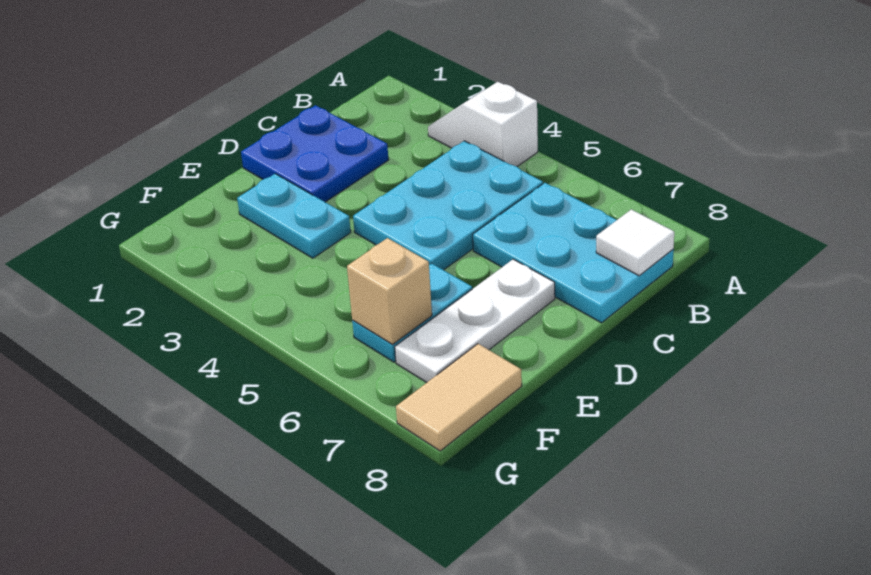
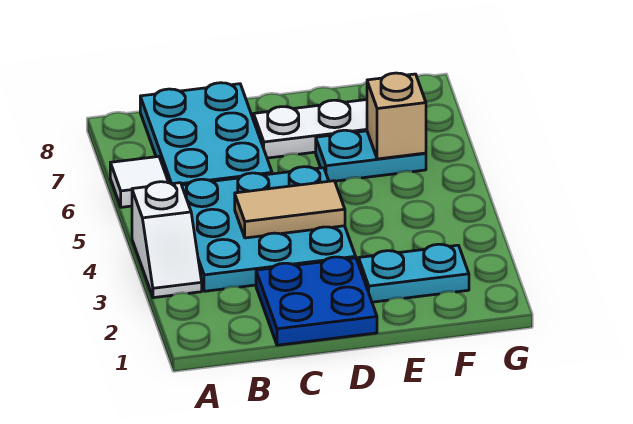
cyan 2x3 plate [353,141,543,270] -> cyan 3x3 plate [182,167,356,291]
white 1x1 tile [596,209,674,276] -> white 1x1 tile moved to [110,156,168,207]
cyan 1x2 plate [237,174,351,258] -> cyan 1x2 plate turned to [359,244,469,302]
tan 1x2 tile [396,344,522,451] -> tan 1x2 tile moved to [235,181,345,238]

